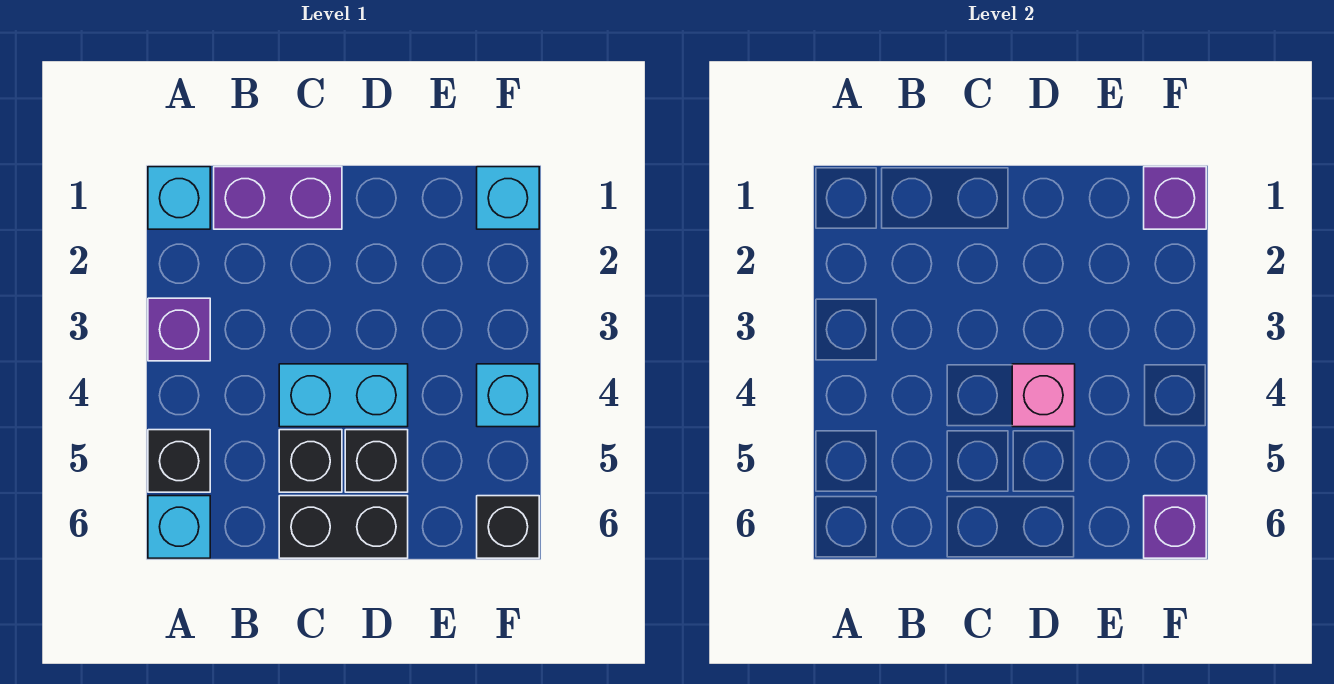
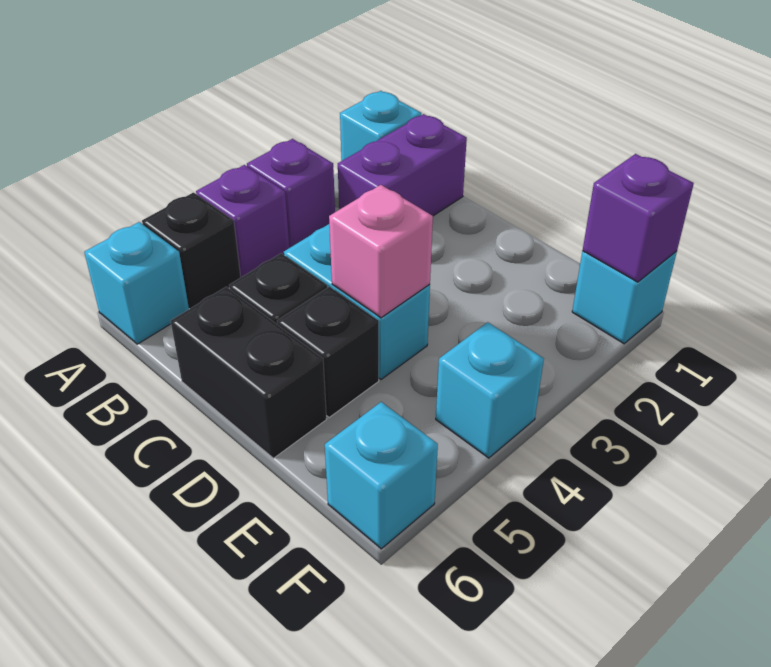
purple 1x2 brick [214,167,342,229] -> purple 1x2 brick turned to [338,114,467,216]
black 1x1 brick [477,496,539,558] -> cyan 1x1 brick [325,402,438,549]
purple 1x1 brick [1144,496,1206,558] -> purple 1x1 brick moved to [196,165,289,277]

